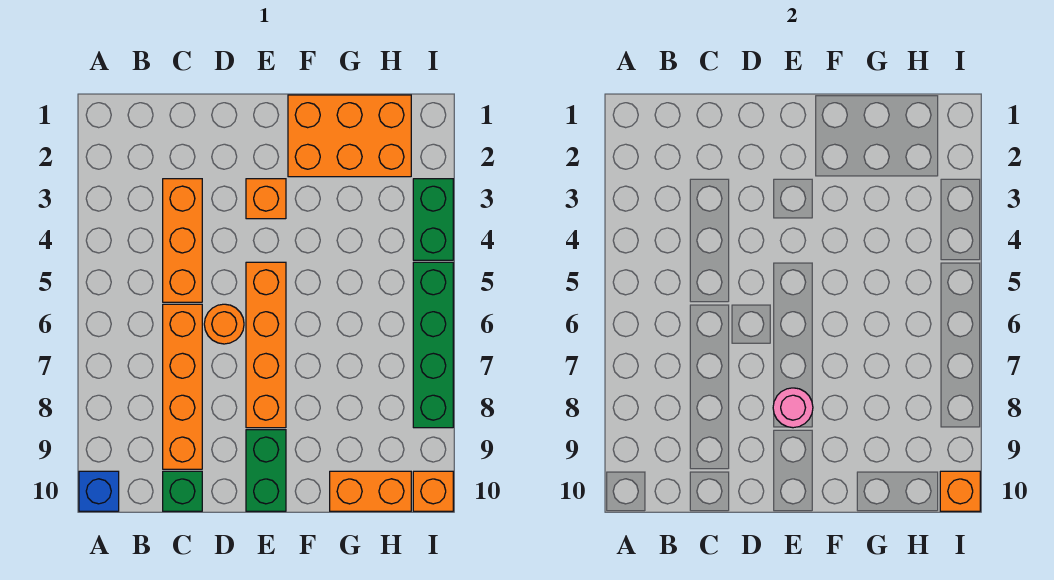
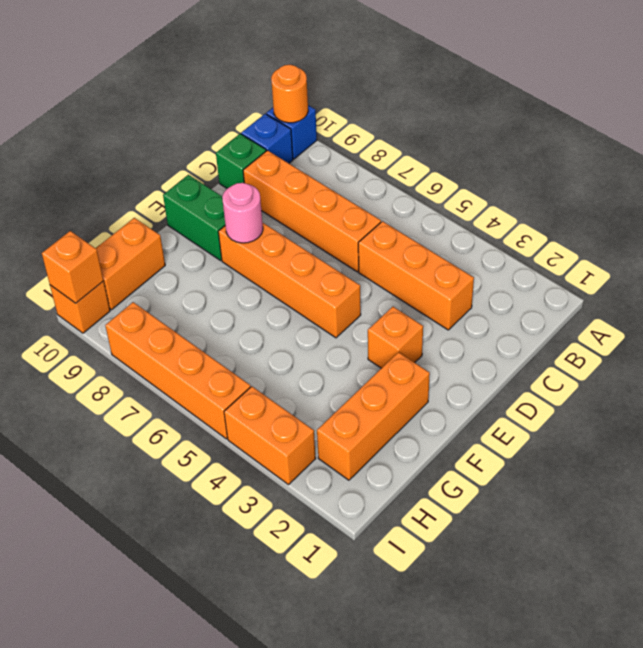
none -> blue 1x1 brick [241,114,293,163]
orange 1x1 round brick [204,304,244,344] -> orange 1x1 round brick moved to [271,65,308,123]
orange 2x3 brick [288,95,411,177] -> orange 1x3 brick [317,352,430,480]
green 1x2 brick [413,179,453,260] -> orange 1x2 brick [224,386,316,485]
green 1x4 brick [413,262,453,428] -> orange 1x4 brick [105,302,250,439]

